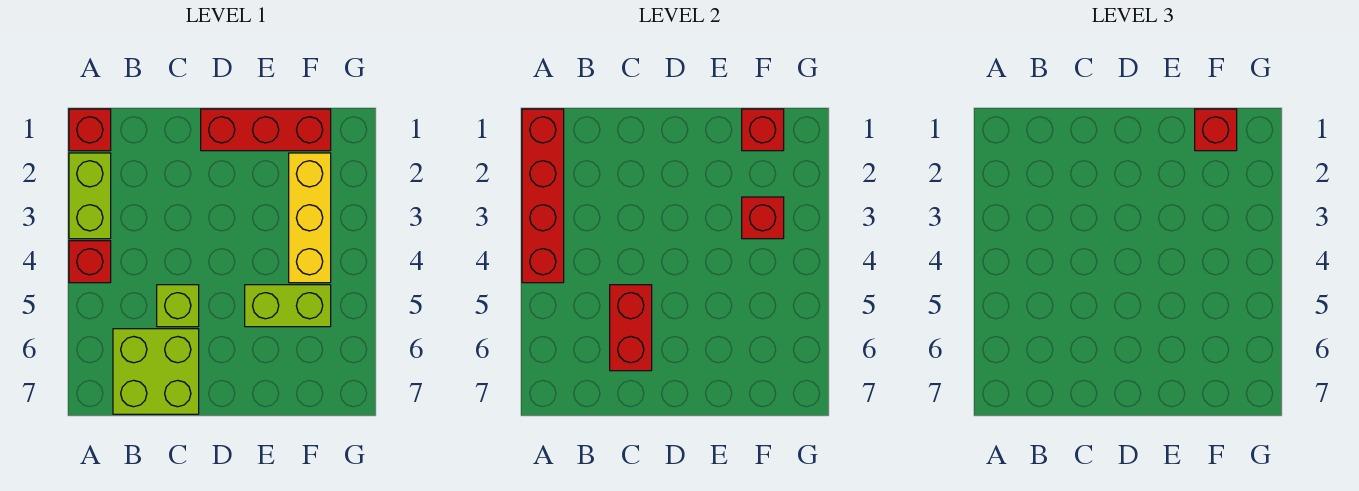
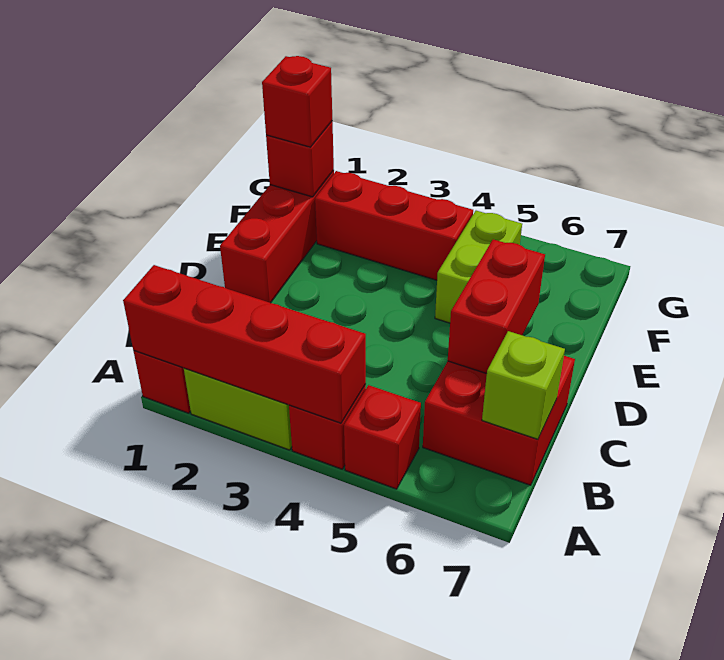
lime 2x2 brick [113,329,199,414] -> red 2x2 brick [423,356,575,485]
lime 1x1 brick [157,285,199,327] -> lime 1x1 brick moved to [482,331,565,439]
red 1x2 brick [610,285,652,371] -> red 1x2 brick turned to [448,239,545,374]
yellow 1x3 brick [289,153,331,283] -> red 1x3 brick [315,171,473,280]
red 1x1 brick [742,197,784,239] -> red 1x1 brick moved to [344,385,421,489]

